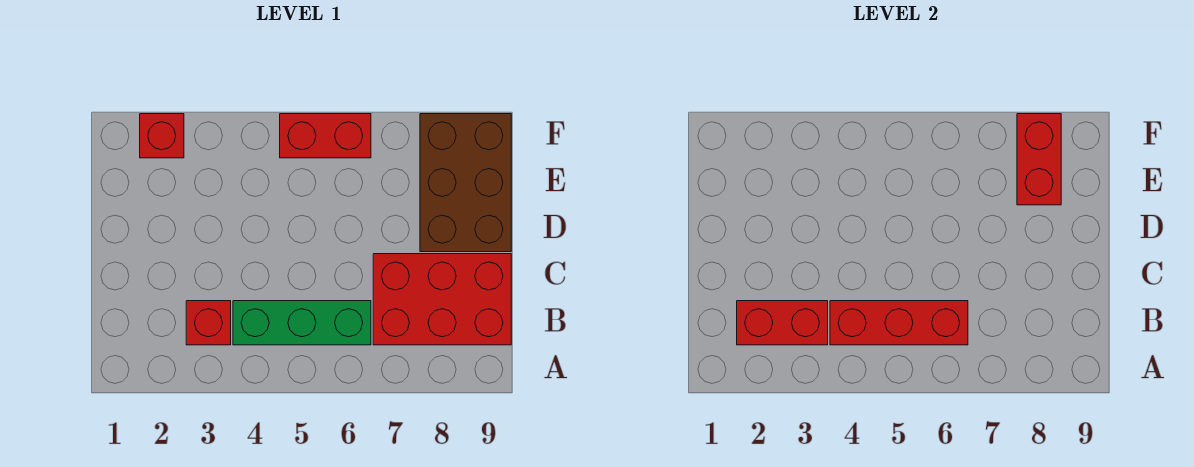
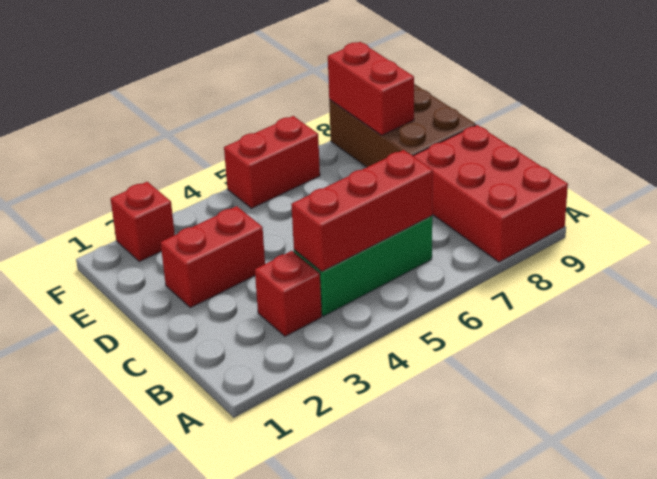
red 1x2 brick [737,301,828,345] -> red 1x2 brick moved to [161,206,265,308]
red 2x3 brick [373,254,511,345] -> red 2x3 brick turned to [413,125,568,262]

